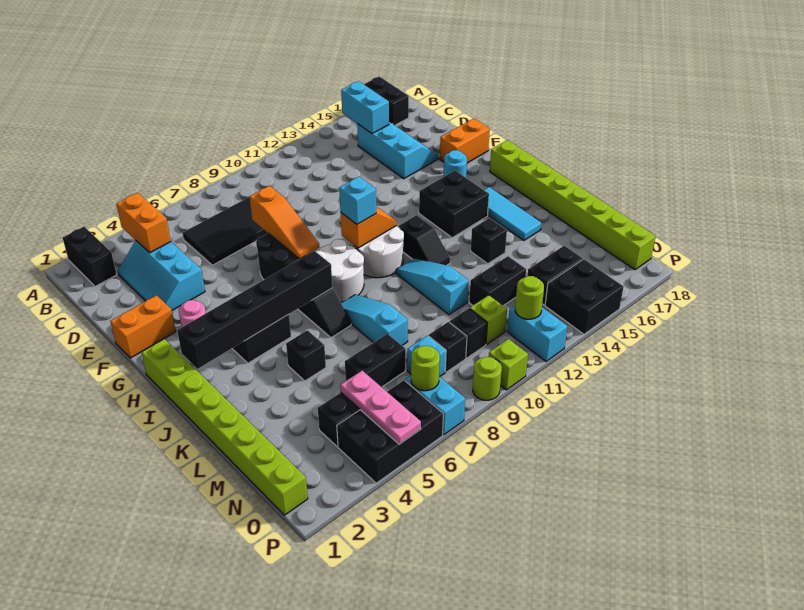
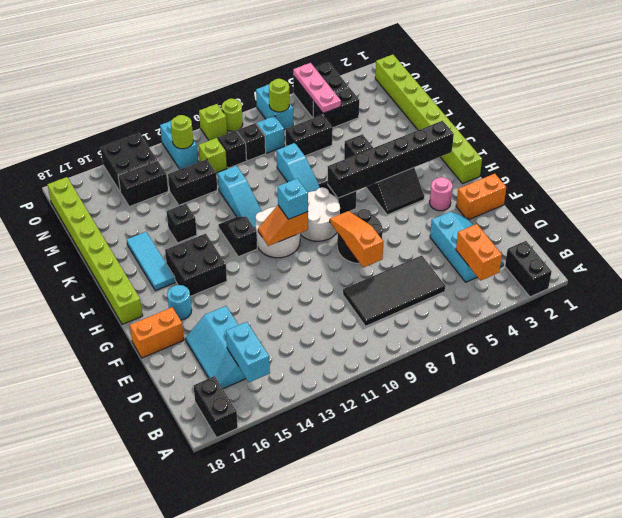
black 2x3 brick [337,380,443,483] -> black 2x2 brick [293,62,349,118]

